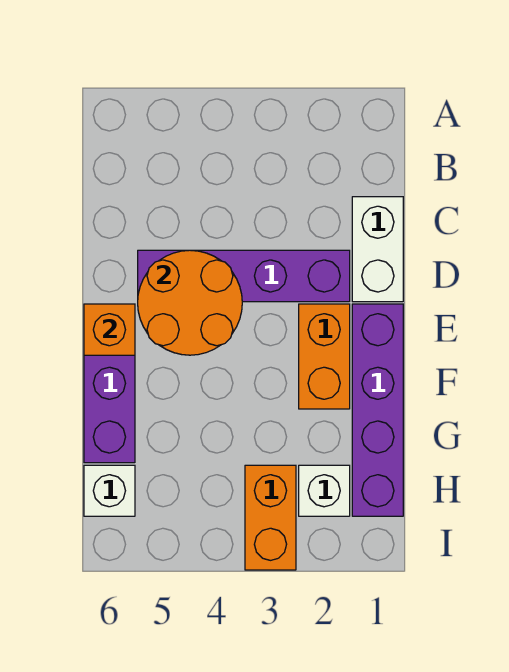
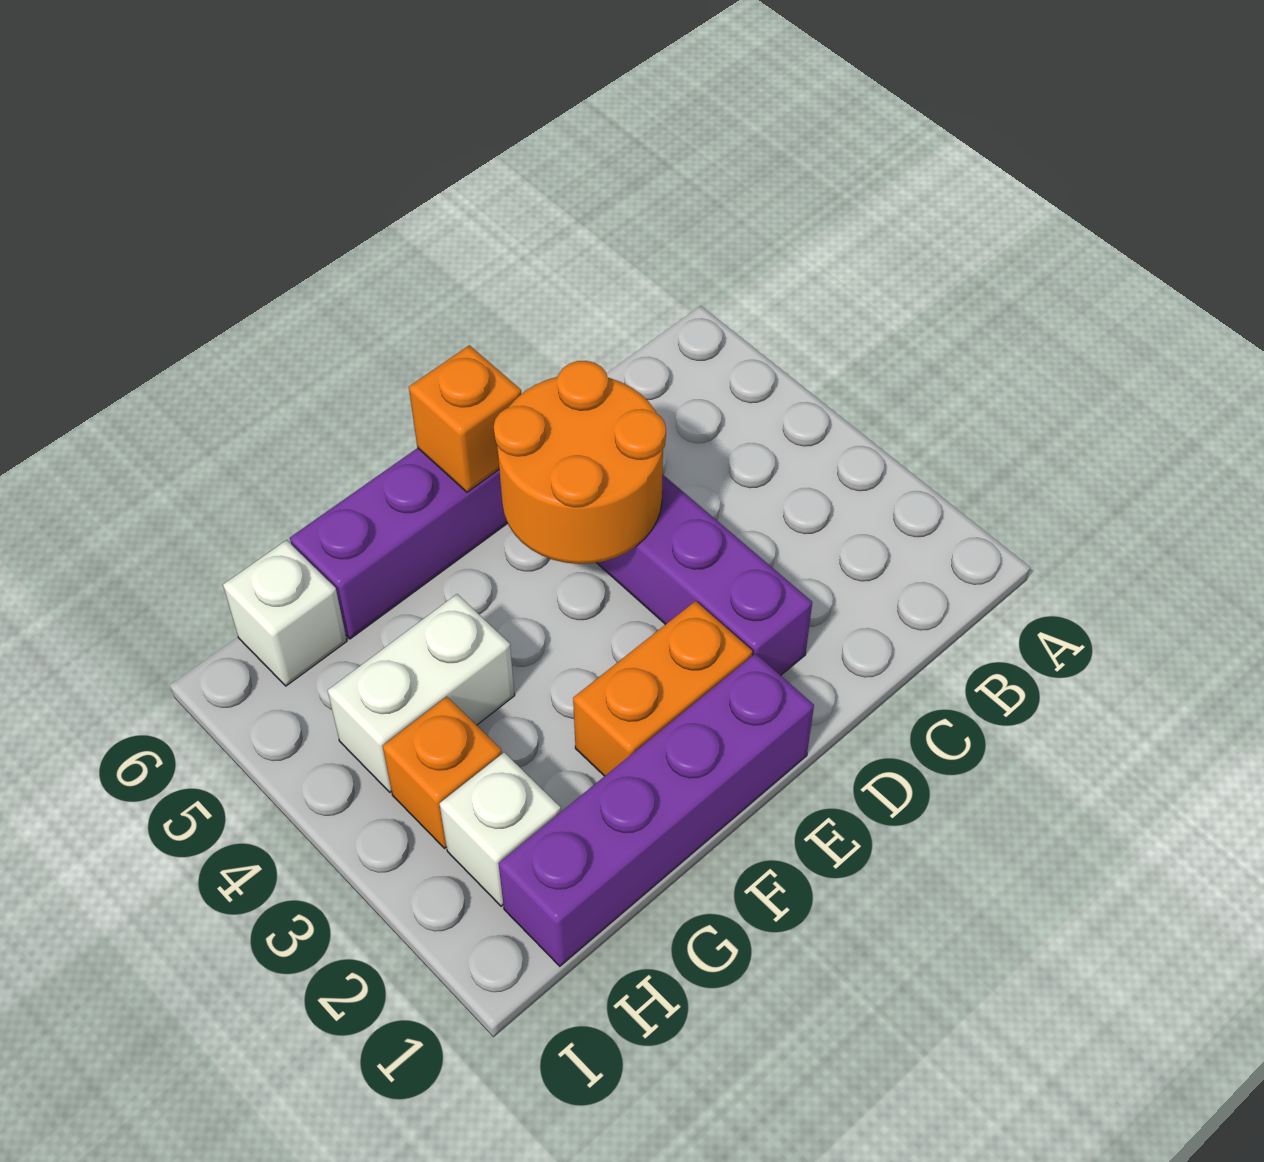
white 1x2 brick [352,197,403,302] -> white 1x2 brick moved to [328,594,515,792]
orange 1x2 brick [245,465,296,570] -> orange 1x1 brick [383,697,502,848]

